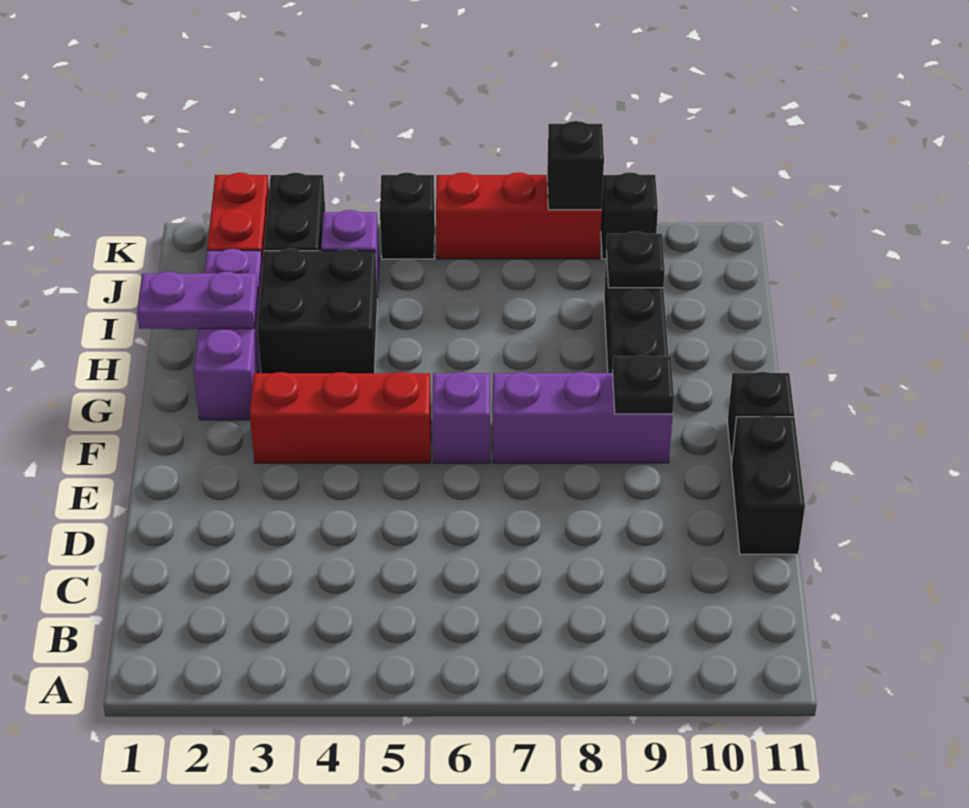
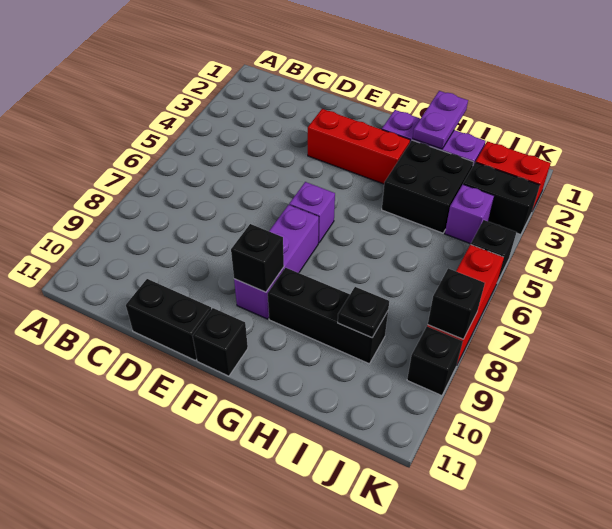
red 1x3 brick [250,372,431,463] -> red 1x3 brick turned to [308,109,410,184]
black 1x1 plate [613,355,674,414] -> black 1x1 brick [231,224,284,292]

